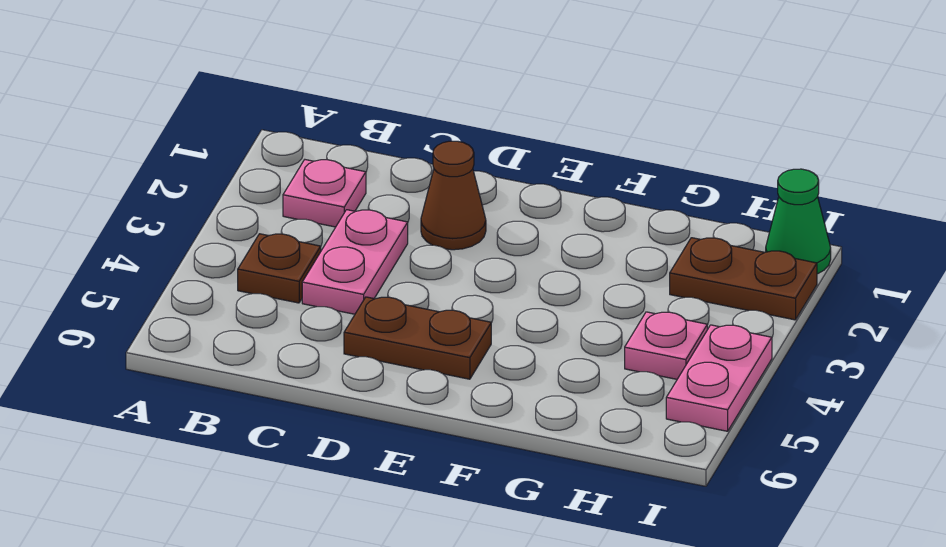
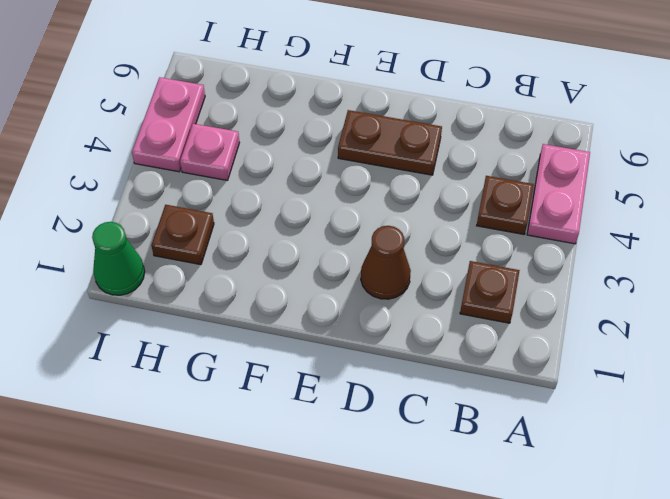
pink 1x1 plate [283,160,366,227] -> brown 1x1 plate [460,261,520,323]
pink 1x2 plate [302,210,408,314] -> pink 1x2 plate moved to [527,144,590,244]
brown 1x2 plate [670,238,817,320] -> brown 1x1 plate [151,205,214,265]

